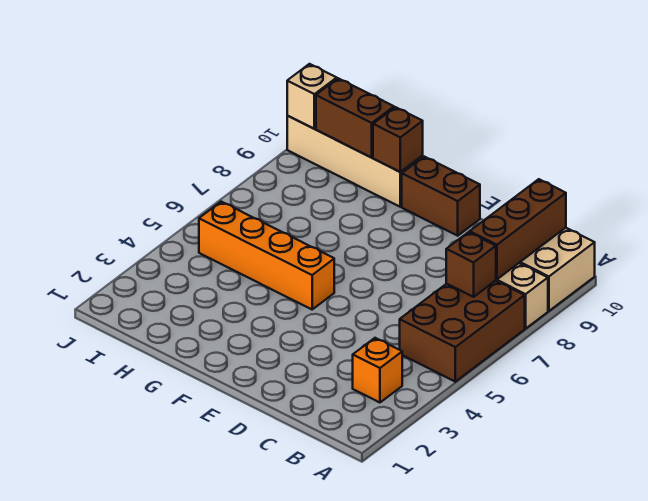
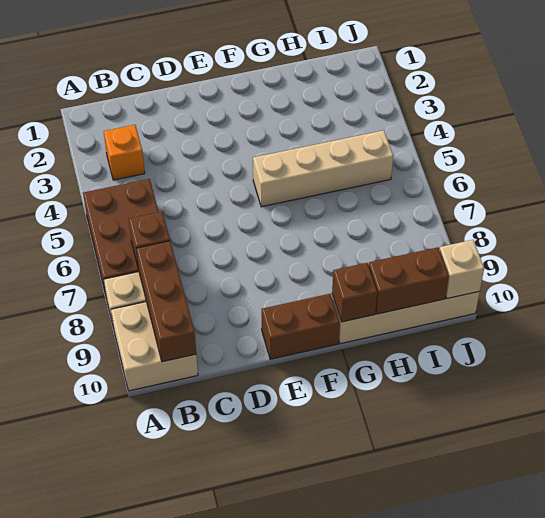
orange 1x4 brick [199,202,334,309] -> tan 1x4 brick [253,130,393,207]

